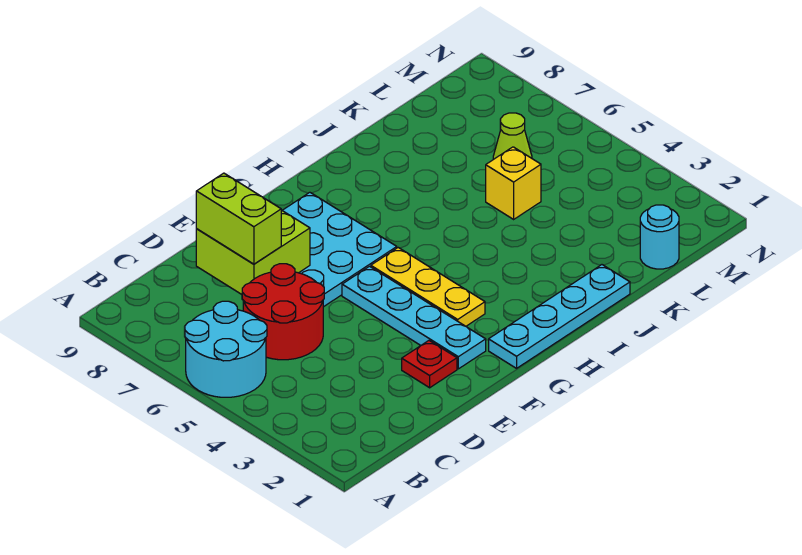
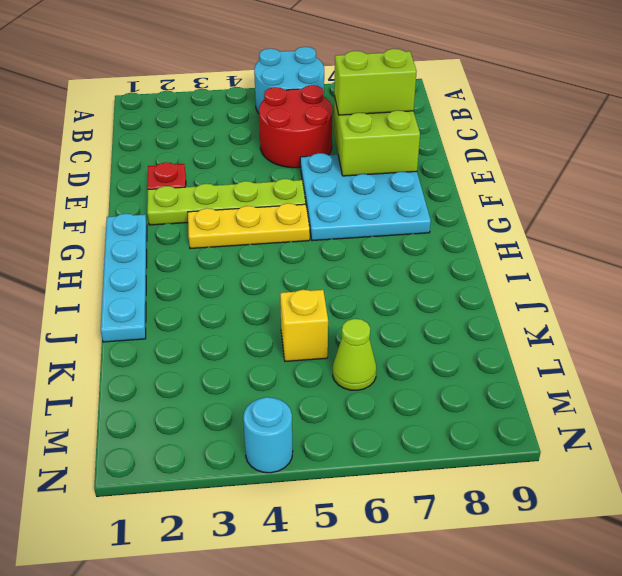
cyan 1x4 plate [342,266,486,369] -> lime 1x4 plate [147,179,306,225]
cyan 1x1 round brick [640,205,679,269] -> cyan 1x1 round brick moved to [243,397,293,473]

